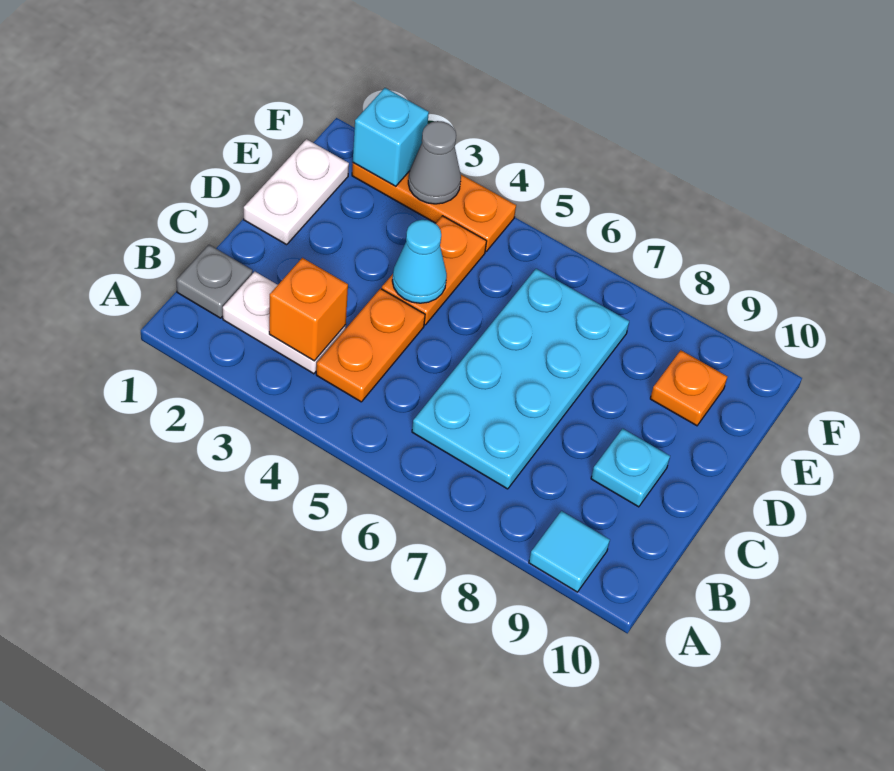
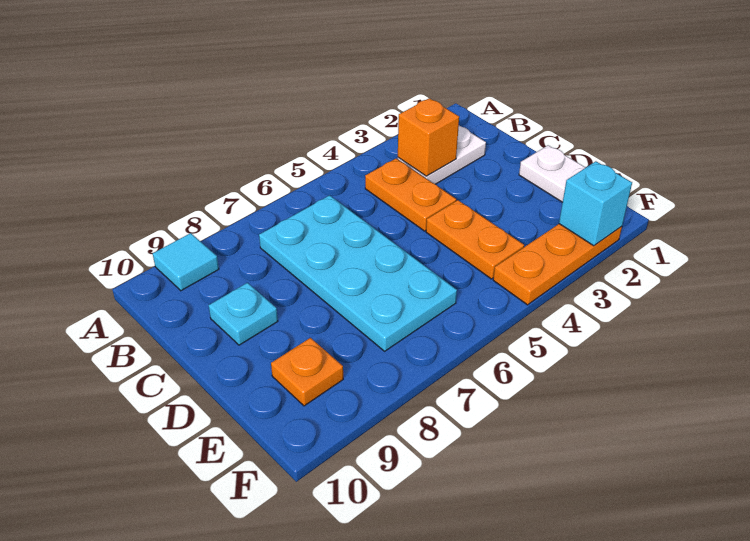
grey 1x1 plate [176,245,252,318] -> none
cyan 1x1 cone [392,220,447,303] -> none
grey 1x1 cone [408,121,461,204] -> none

